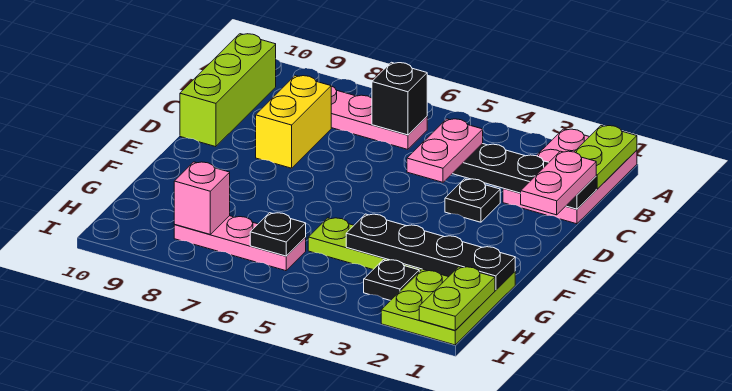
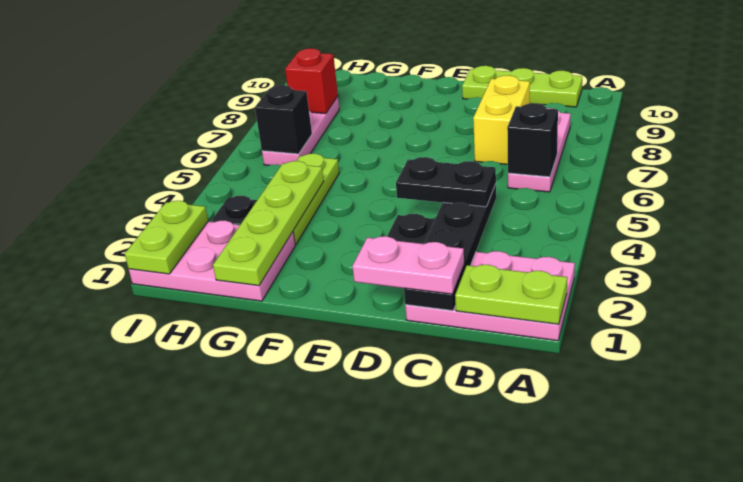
lime 1x3 brick [180,34,276,147] -> lime 1x3 plate [462,66,582,107]
pink 1x2 plate [407,119,483,182] -> black 1x2 plate [396,157,496,207]
yellow 1x2 brick [256,76,331,168] -> yellow 1x2 brick turned to [473,75,530,164]
lime 2x3 plate [381,269,515,345] -> pink 2x3 plate [129,221,295,301]
black 1x4 plate [346,214,515,290] -> lime 1x4 plate [213,161,324,286]
lime 1x2 plate [419,267,495,330] -> lime 1x2 plate turned to [125,201,208,274]
black 1x1 plate [250,213,306,256] -> black 1x1 brick [255,85,312,154]
pink 1x1 brick [174,162,230,234] -> red 1x1 brick [285,48,338,114]

